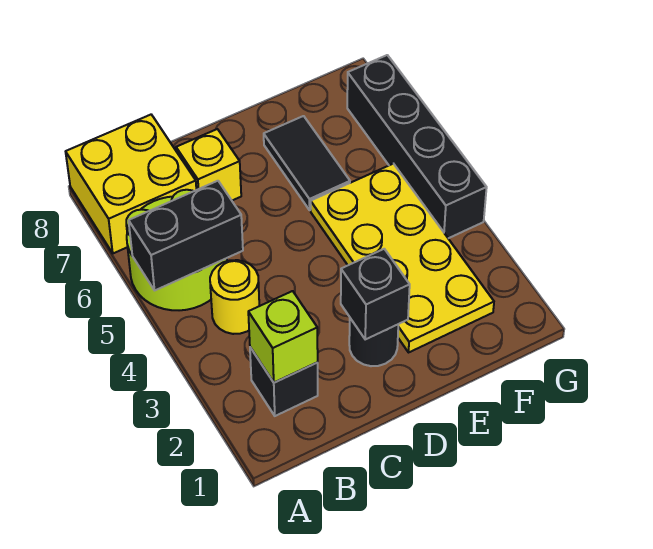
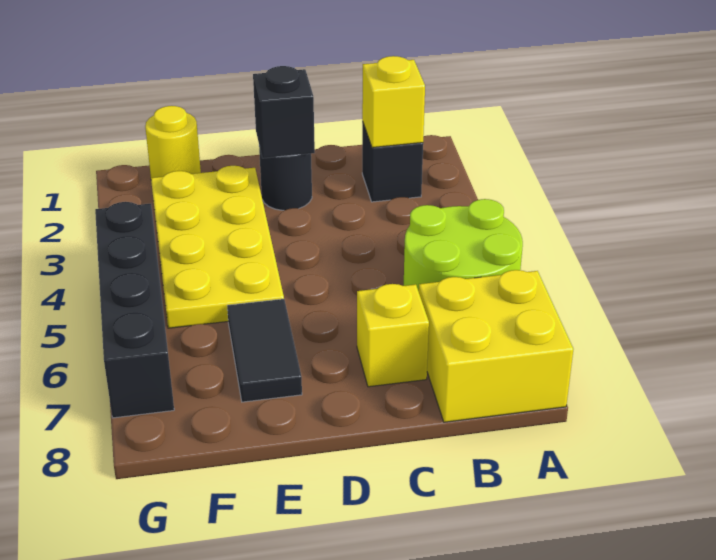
black 1x2 brick [129,181,243,290] -> none
lime 1x1 brick [248,291,318,383] -> yellow 1x1 brick [362,56,425,148]
yellow 1x1 round brick [210,260,259,334] -> yellow 1x1 round brick moved to [145,106,201,178]

